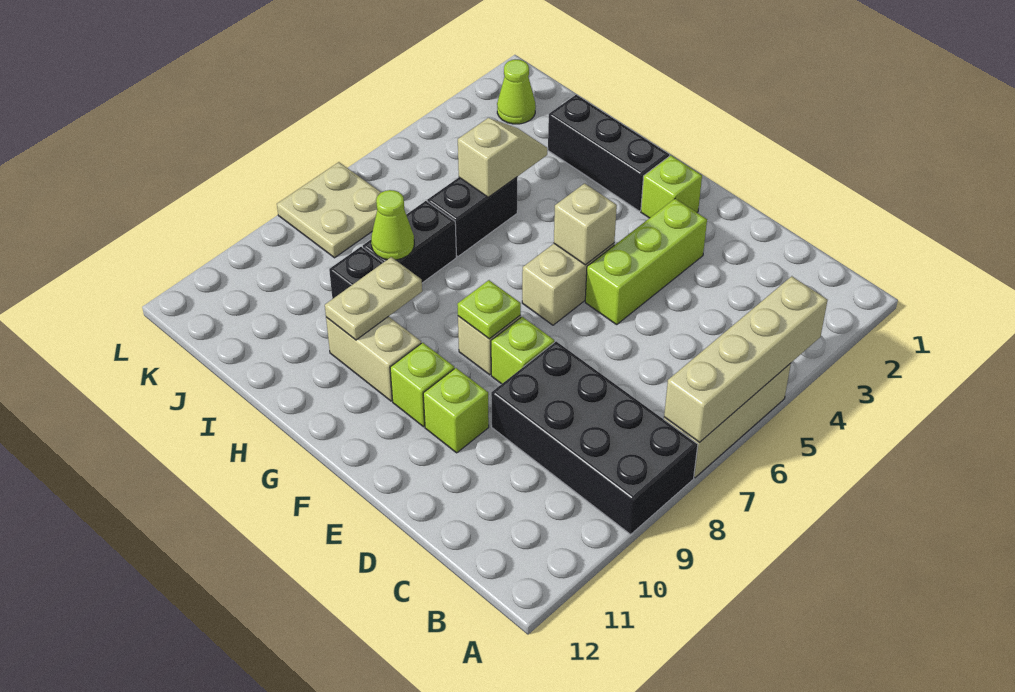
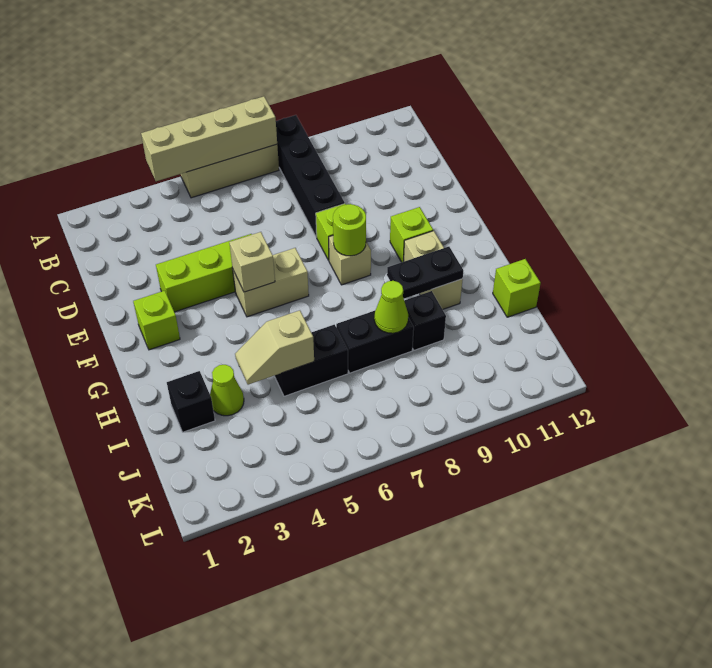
black 2x4 brick [491,341,698,534] -> black 1x4 brick [276,115,345,237]
lime 1x1 brick [423,368,489,453] -> lime 1x1 brick moved to [493,259,541,317]
lime 1x1 plate [457,280,521,339] -> lime 1x1 round brick [333,204,366,256]
black 1x3 brick [548,95,669,211] -> black 1x1 brick [167,371,215,432]
tan 1x2 plate [325,257,422,340] -> black 1x2 plate [387,247,463,299]
lime 1x1 cone [497,59,536,124] -> lime 1x1 cone moved to [210,365,244,416]
tan 2x2 plate [277,162,381,258] -> none

